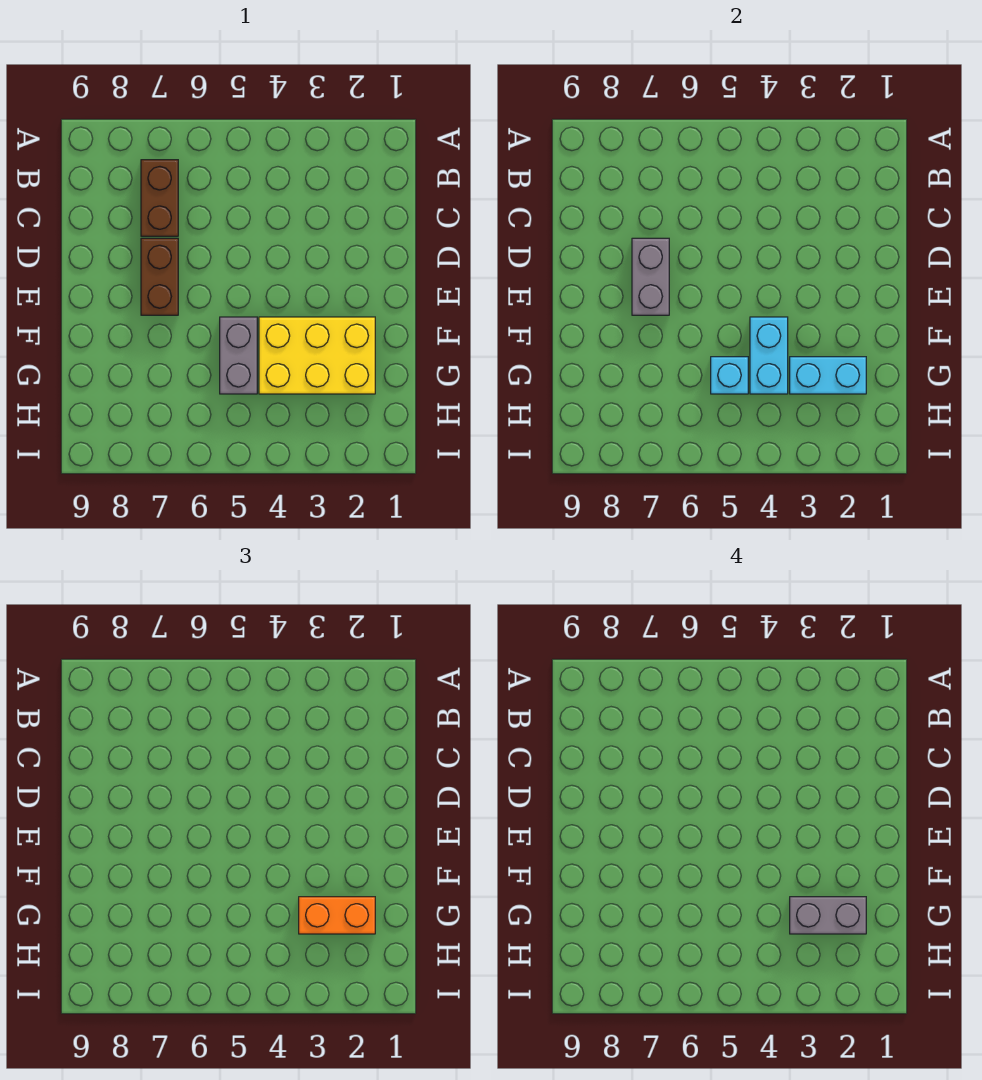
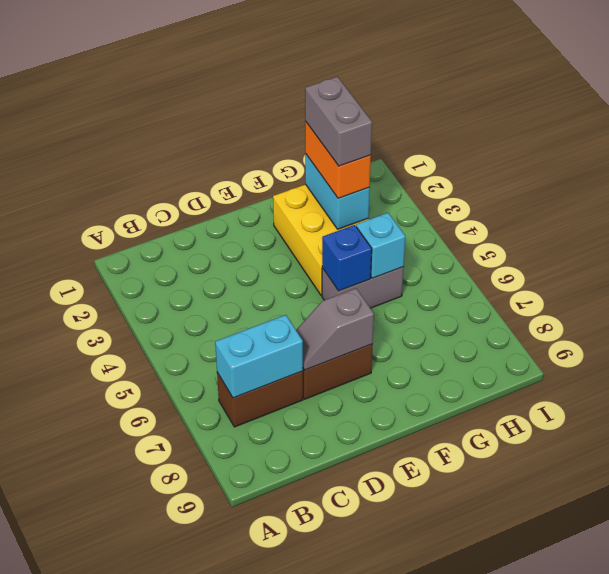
grey 1x2 brick [632,238,669,315] -> grey 1x2 slope [296,289,374,370]
cyan 1x2 brick [750,317,788,394] -> cyan 1x2 brick moved to [215,315,303,398]
none -> blue 1x1 brick [322,225,372,291]

